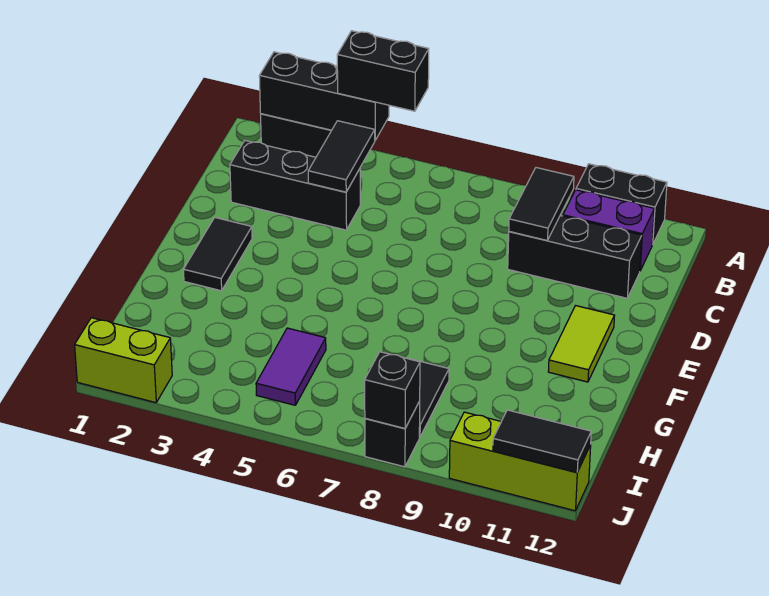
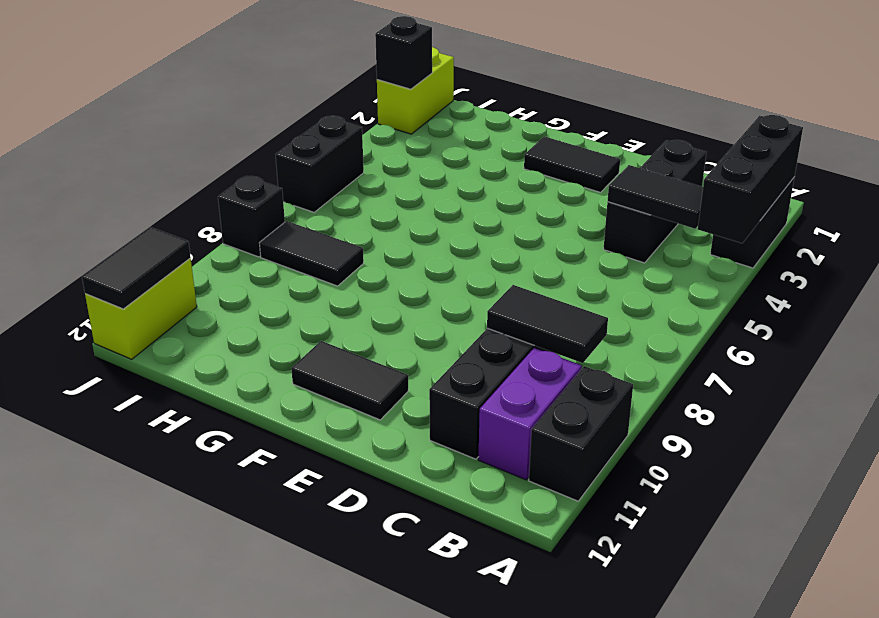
black 1x2 brick [337,31,429,111] -> black 1x2 brick moved to [275,116,364,212]
lime 1x2 tile [548,306,615,382] -> black 1x2 tile [291,341,408,420]
purple 1x2 tile [256,328,326,405] -> none
black 1x1 brick [365,352,420,428] -> black 1x1 brick moved to [375,16,432,89]
lime 1x3 brick [449,412,591,511] -> lime 1x2 brick [85,259,197,359]

